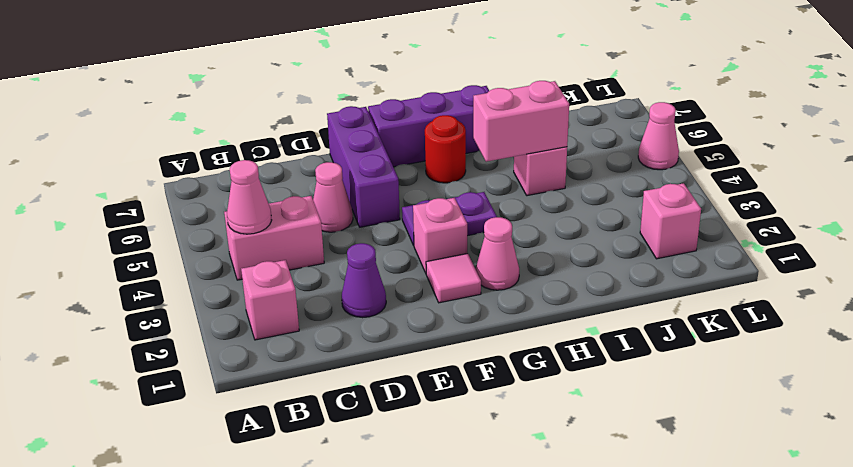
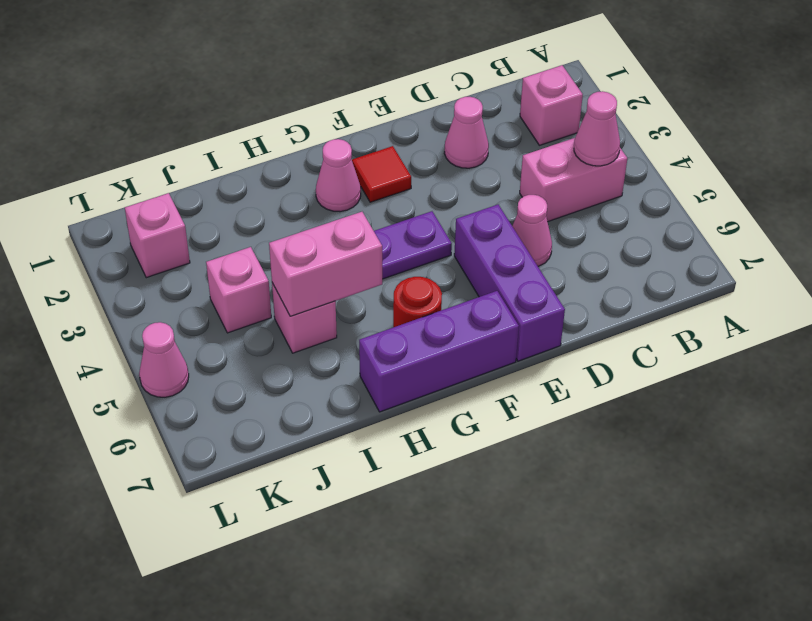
purple 1x1 cone [342,243,386,318] -> pink 1x1 cone [444,97,489,168]
pink 1x1 tile [426,253,481,303] -> red 1x1 tile [352,146,411,202]
pink 1x1 brick [413,198,467,273] -> pink 1x1 brick moved to [206,247,271,333]

